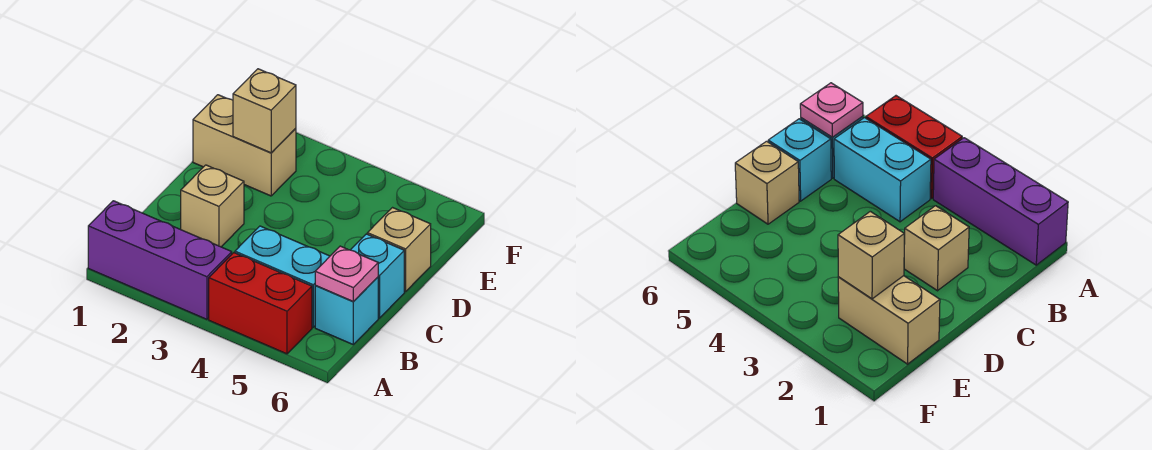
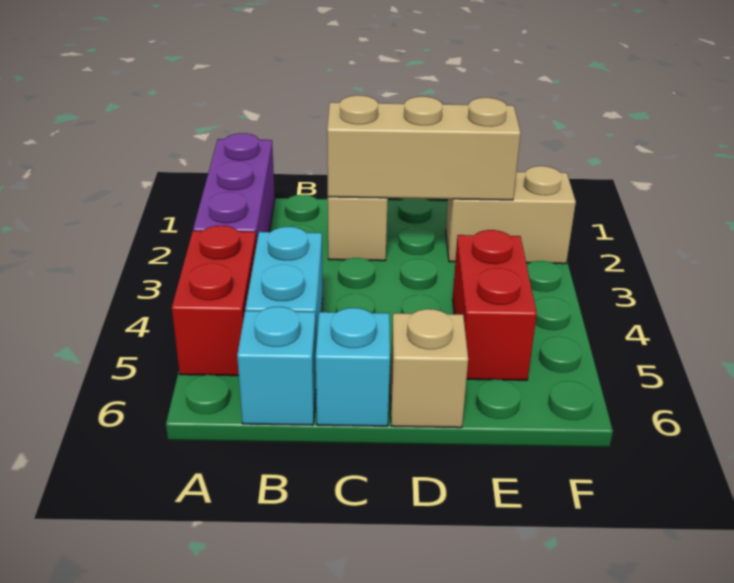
pink 1x1 plate [315,246,378,302] -> none
tan 1x2 brick [193,95,296,196] -> tan 1x2 brick turned to [446,166,576,264]
tan 1x1 brick [233,69,296,153] -> tan 1x3 brick [327,95,521,200]
none -> red 1x2 brick [453,230,537,380]

